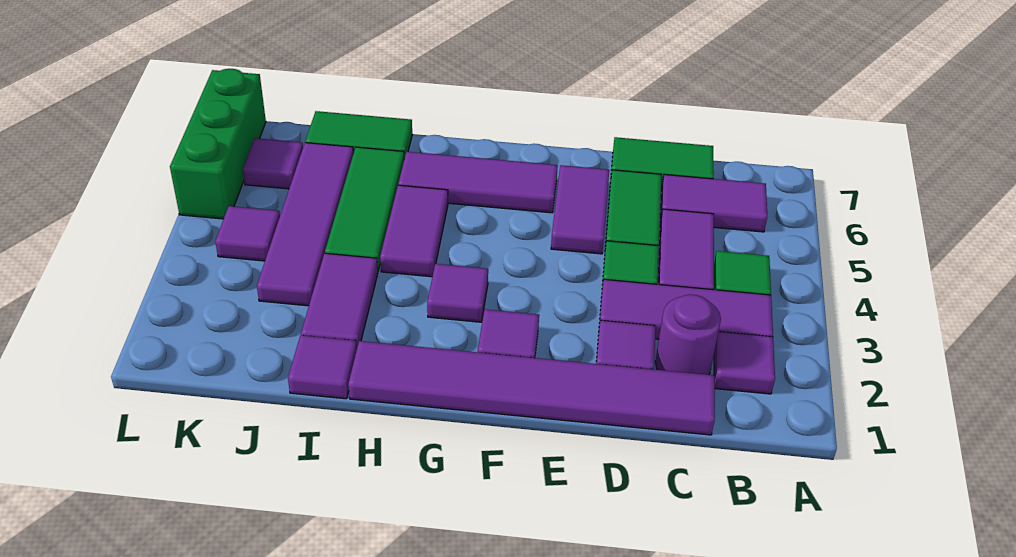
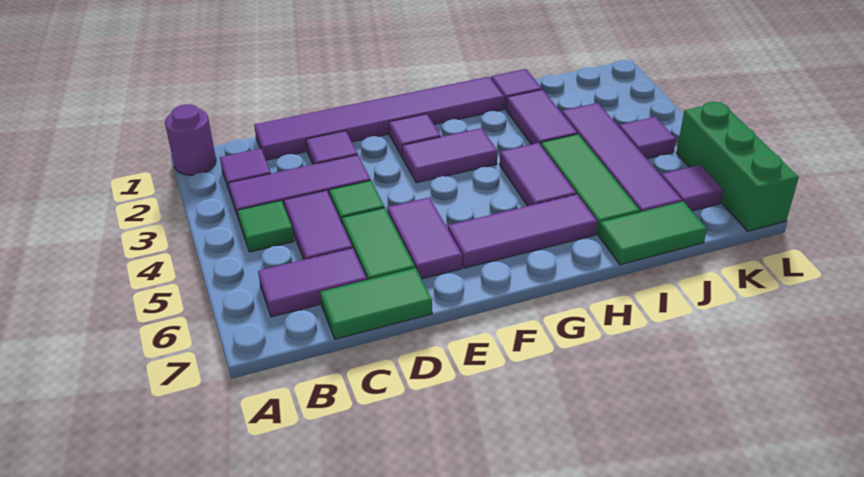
purple 1x1 round brick [655,294,721,375] -> purple 1x1 round brick moved to [165,104,216,175]
purple 1x1 tile [427,264,488,322] -> purple 1x2 tile [402,128,497,183]

